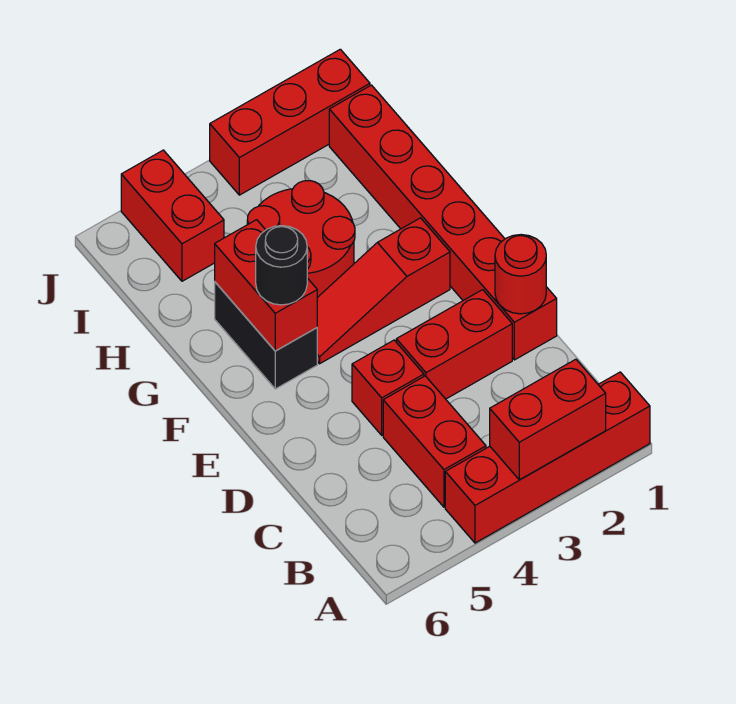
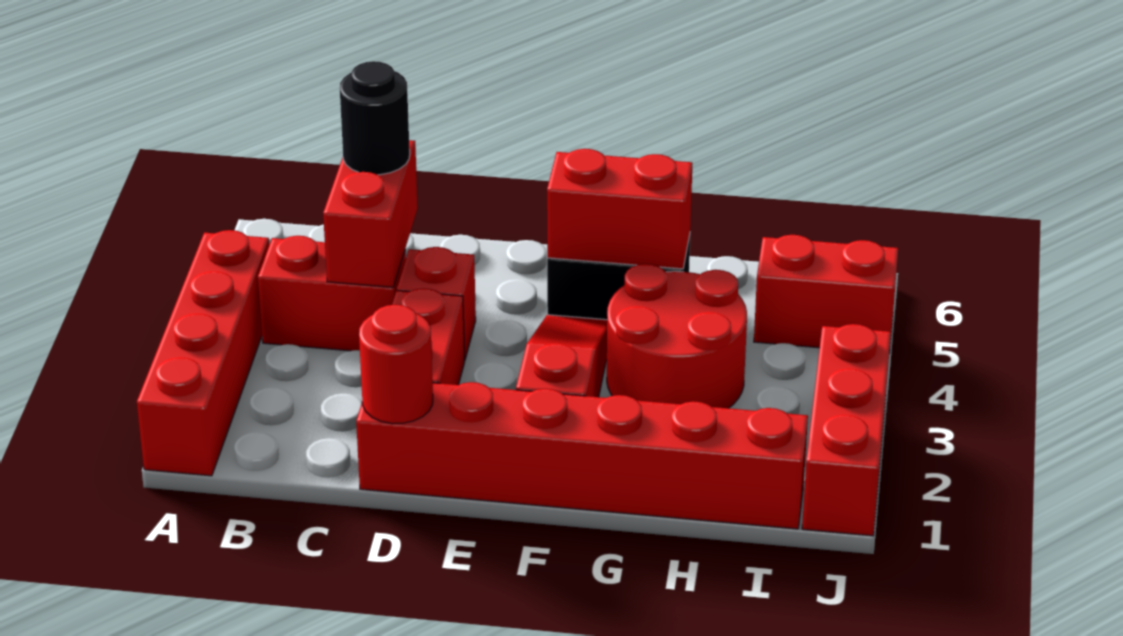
red 1x2 brick [490,359,606,480] -> red 1x2 brick moved to [323,140,418,287]
black 1x1 round brick [256,226,307,305] -> black 1x1 round brick moved to [340,61,410,175]

